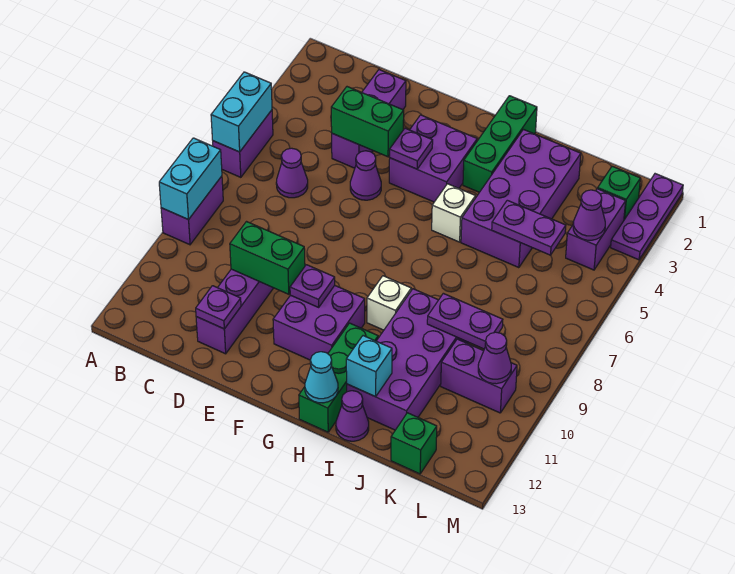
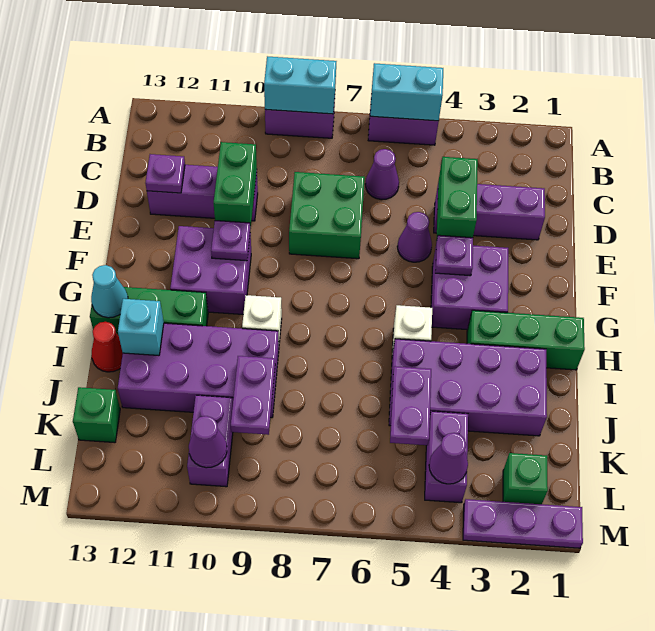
none -> green 2x2 brick [289,172,365,259]
purple 1x1 cone [336,391,369,441] -> red 1x1 cone [92,322,123,372]
purple 1x2 brick [566,189,626,270] -> purple 1x2 brick turned to [425,411,468,503]

